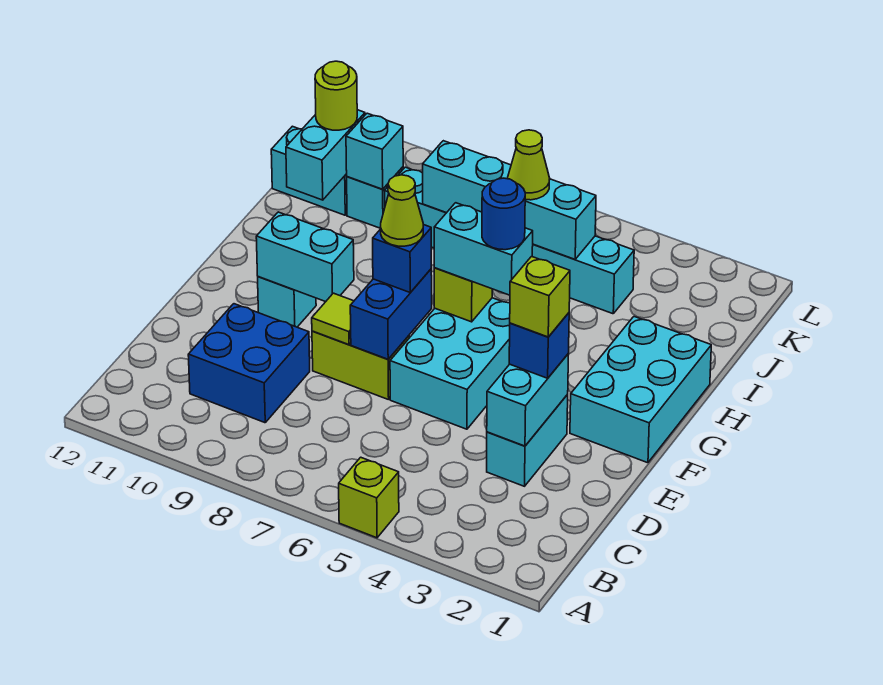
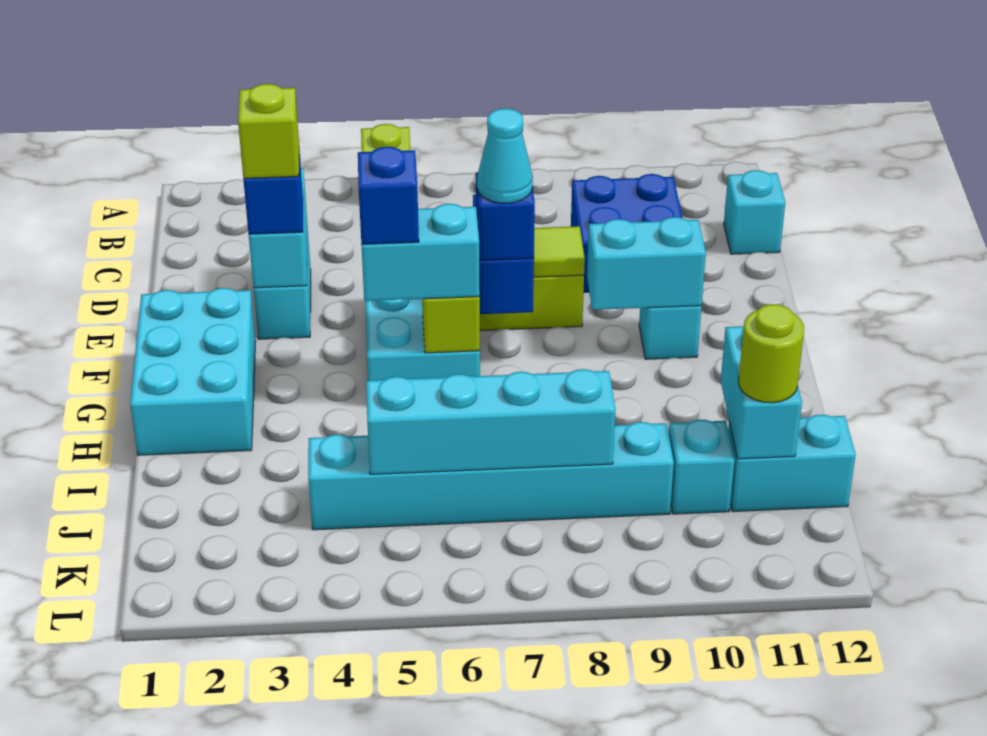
lime 1x1 cone [380,175,423,246] -> cyan 1x1 cone [477,109,533,203]
blue 1x1 round brick [482,178,525,250] -> blue 1x1 brick [358,147,419,244]
lime 1x1 cone [508,130,550,200] -> none
cyan 1x1 brick [346,113,403,189] -> cyan 1x1 brick moved to [724,170,785,254]

